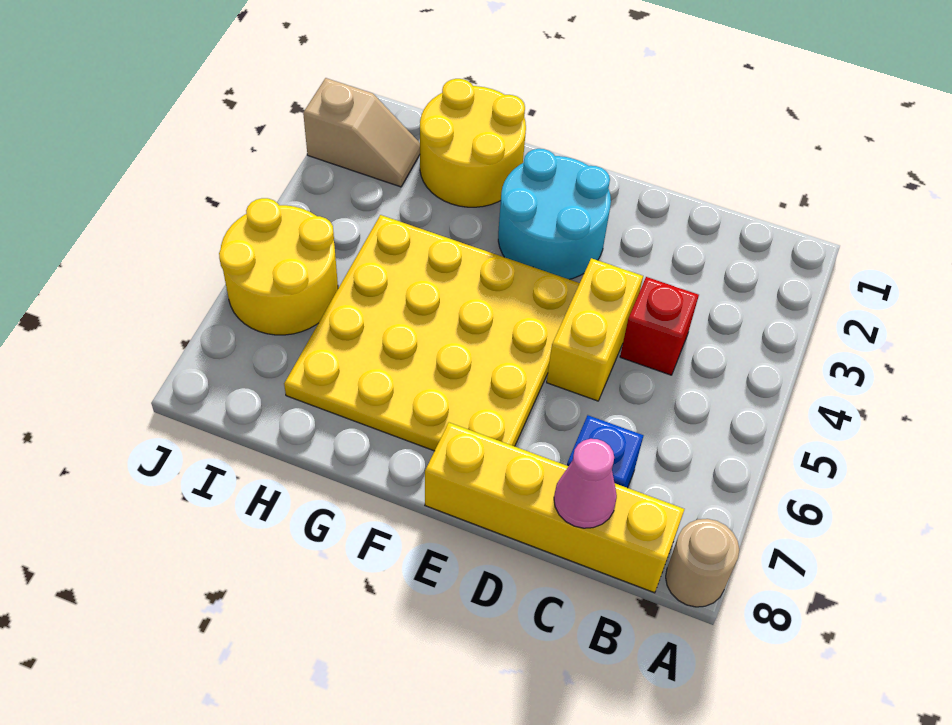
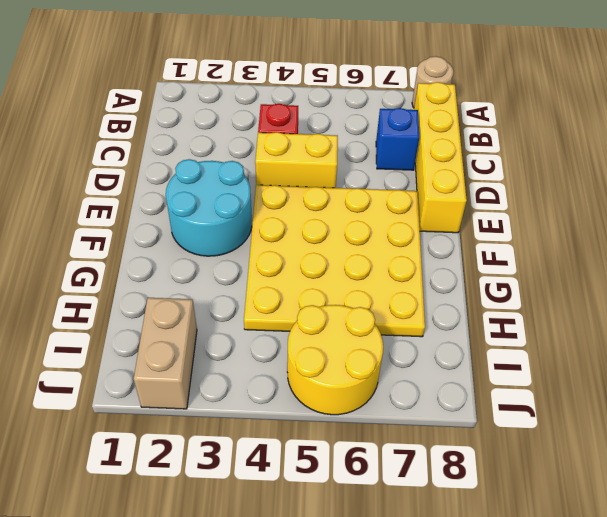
pink 1x1 cone [554,439,617,528] -> none
yellow 2x2 round brick [420,79,526,207] -> none
tan 1x2 slope [303,78,420,187] -> tan 1x2 brick [134,298,197,409]

